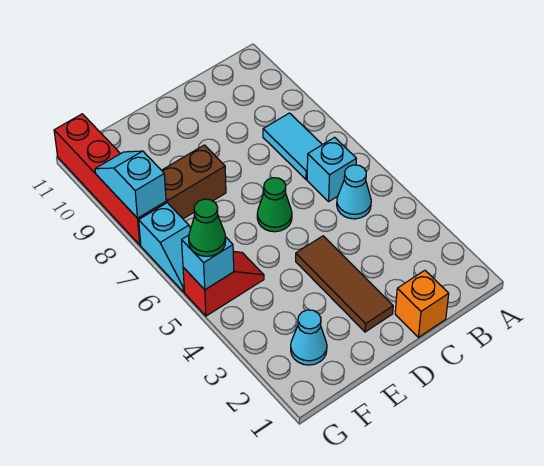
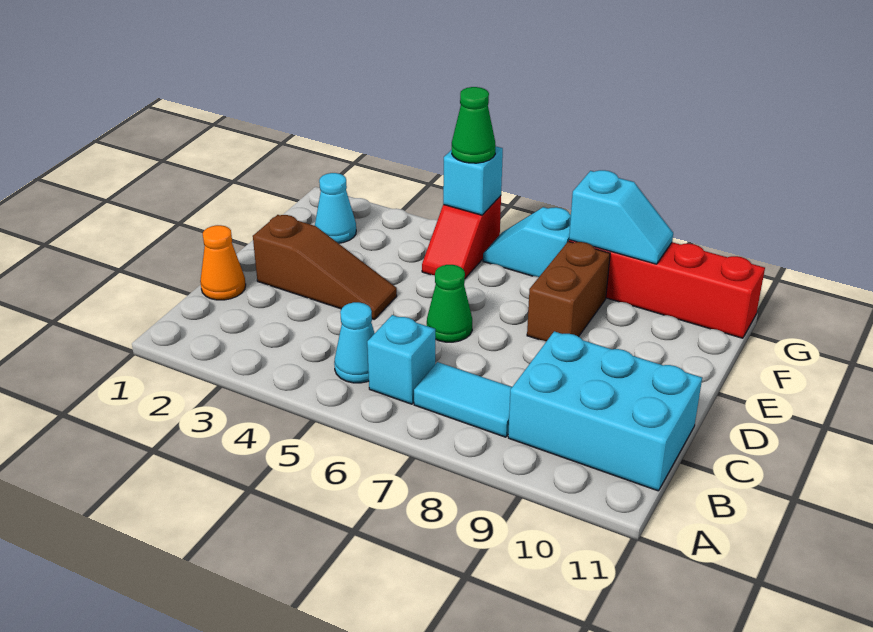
none -> cyan 2x3 brick [508,331,702,491]
orange 1x1 brick [395,270,449,337] -> orange 1x1 cone [200,225,246,300]
brown 1x3 tile [296,236,393,332] -> brown 1x3 slope [253,215,397,319]

